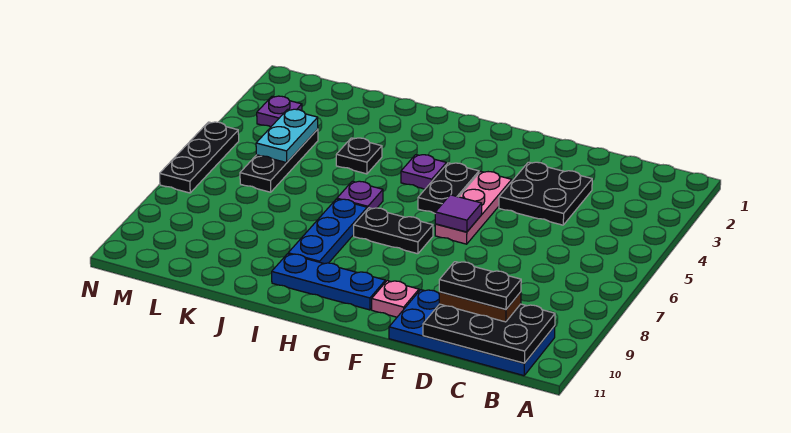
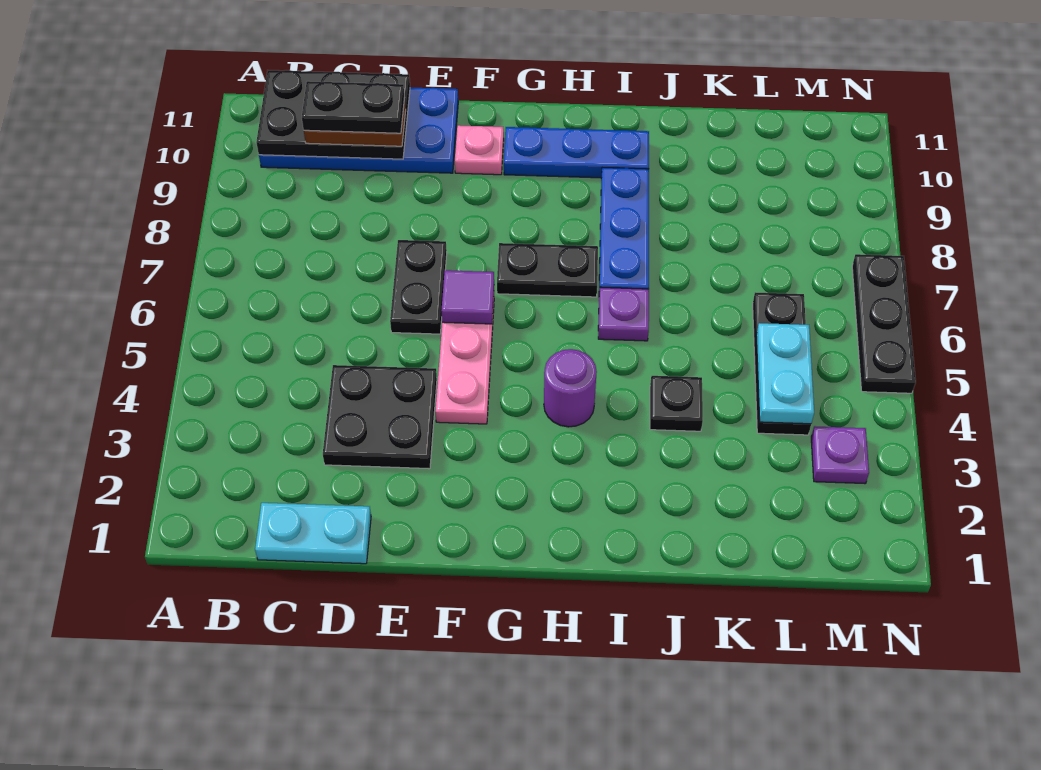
none -> cyan 1x2 plate [255,503,371,564]
black 1x2 plate [418,163,479,213] -> black 1x2 plate moved to [390,240,447,334]
purple 1x1 plate [401,155,446,189] -> purple 1x1 round brick [544,349,597,427]

